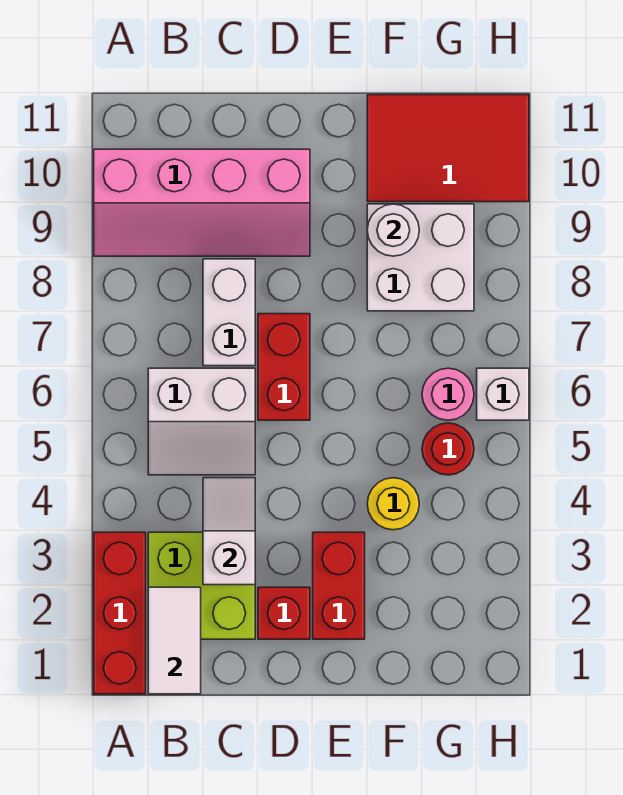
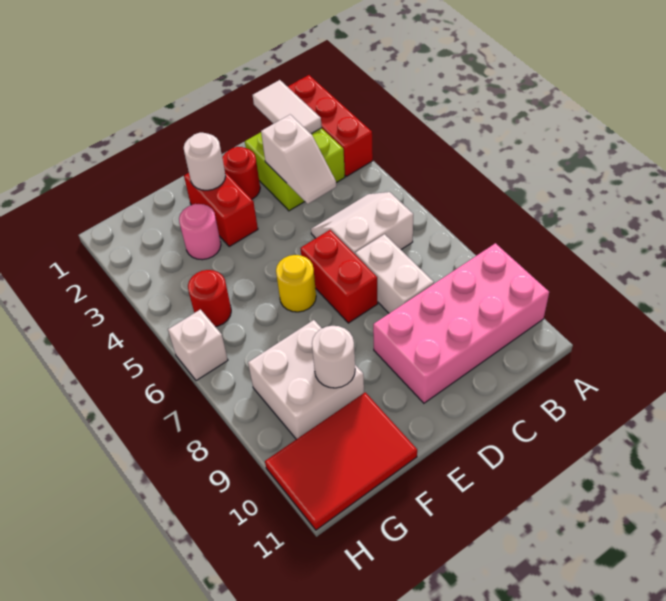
pink 2x4 slope [94,149,310,256] -> pink 2x4 brick [373,243,549,403]
red 1x1 brick [258,587,310,639] -> red 1x1 round brick [222,147,260,199]
none -> white 1x1 round brick [184,133,226,190]
yellow 1x1 round brick [367,478,419,530] -> yellow 1x1 round brick moved to [276,255,316,312]
pink 1x1 round brick [422,368,474,420] -> pink 1x1 round brick moved to [179,204,221,260]

